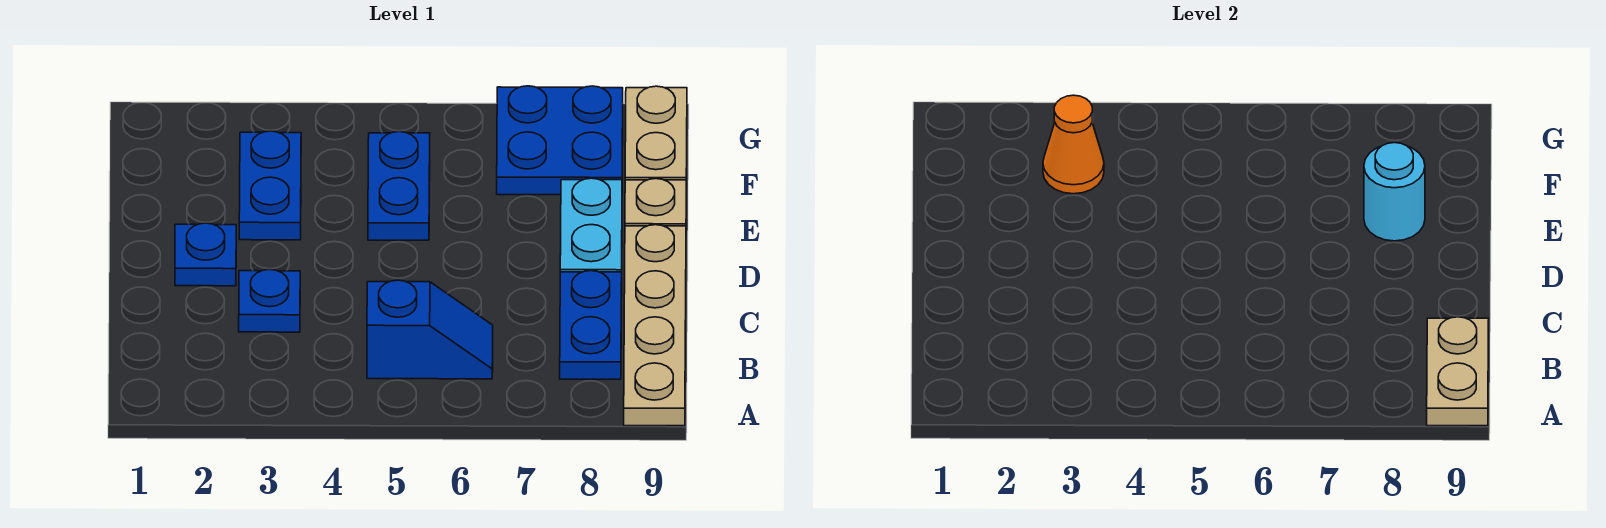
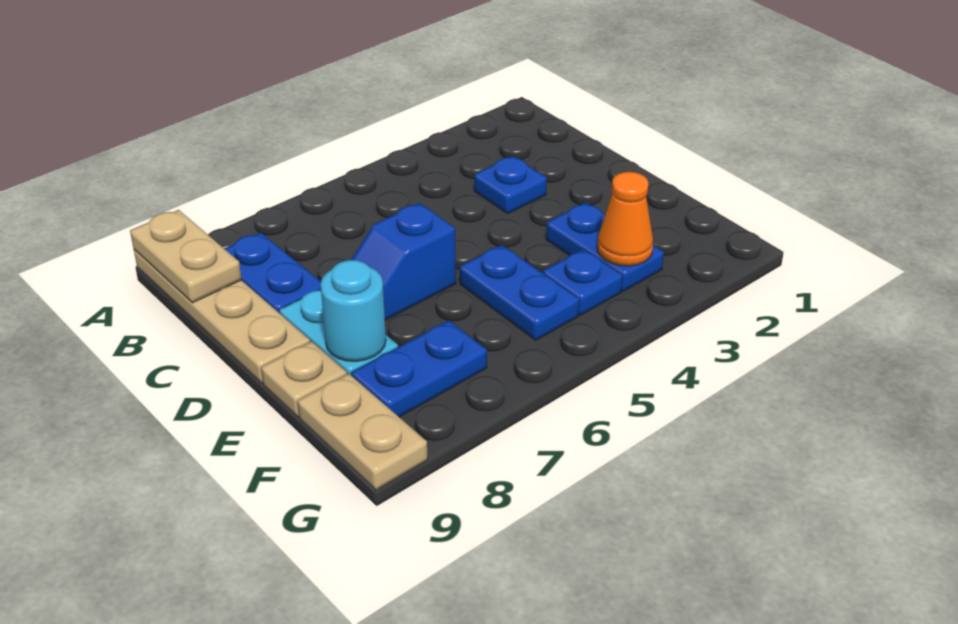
blue 1x2 slope [367,280,493,379] -> blue 1x2 slope moved to [351,203,456,320]
blue 1x1 plate [175,223,236,286] -> blue 1x1 plate moved to [543,249,622,315]
blue 2x2 plate [497,86,623,195] -> blue 1x2 plate [351,320,487,417]

